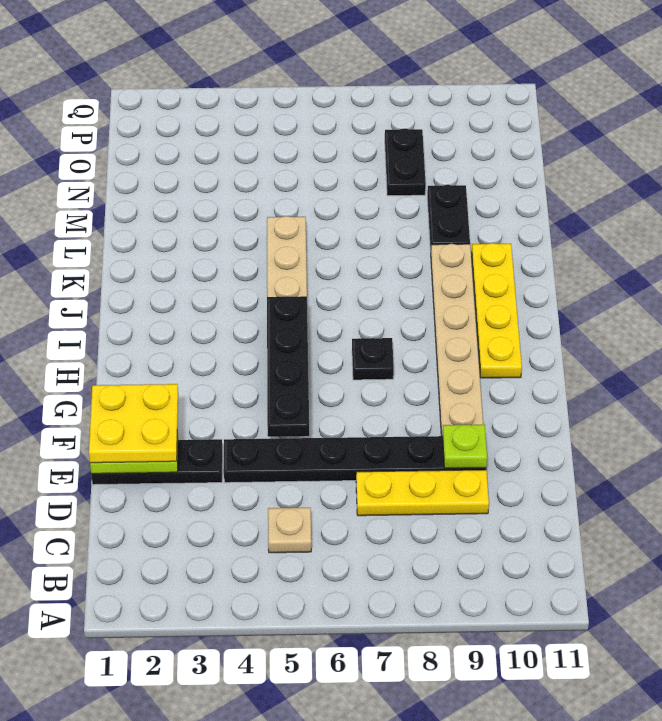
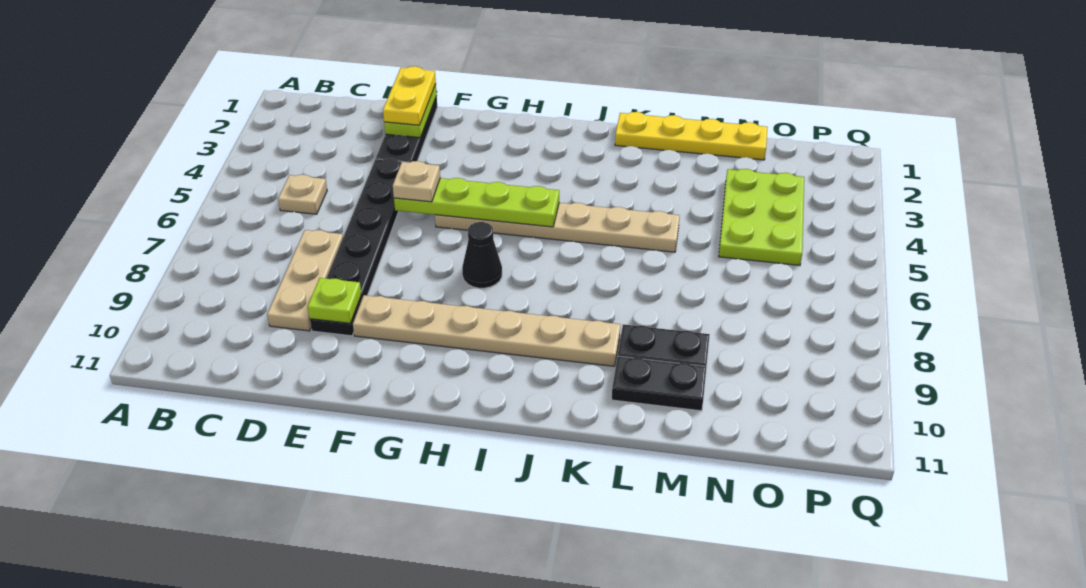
yellow 1x3 plate [356,470,489,516] -> tan 1x3 plate [267,230,343,331]
yellow 2x2 plate [89,384,178,463] -> yellow 1x2 plate [383,66,436,125]
black 1x4 plate [267,296,309,437] -> lime 1x4 plate [394,178,559,227]
none -> tan 1x1 plate [393,161,440,202]
black 1x1 plate [352,338,394,380] -> black 1x1 cone [462,222,502,288]
yellow 1x4 plate [472,243,522,378] -> yellow 1x4 plate moved to [615,112,767,160]
none -> lime 2x3 plate [719,169,804,265]
black 1x2 plate [385,128,426,196] -> black 1x2 plate moved to [612,356,707,411]

